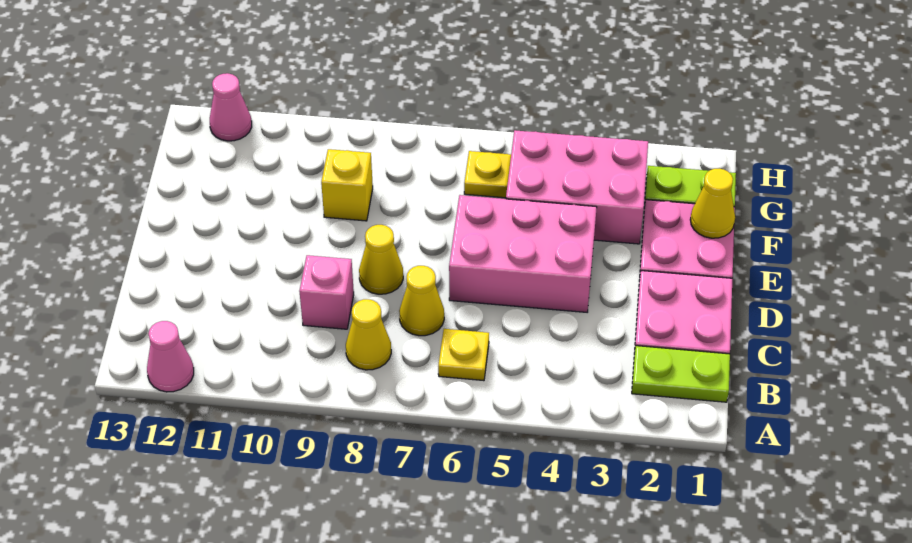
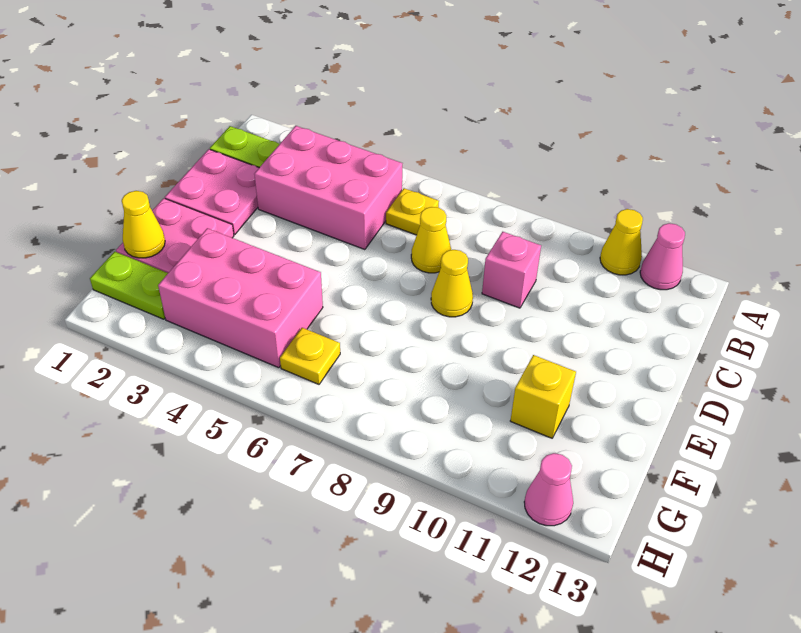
yellow 1x1 cone [346,299,391,370] -> yellow 1x1 cone moved to [600,209,643,275]
pink 2x3 brick [449,195,597,312] -> pink 2x3 brick moved to [254,126,402,250]
yellow 1x1 brick [321,149,373,221] -> yellow 1x1 brick moved to [510,355,576,438]

